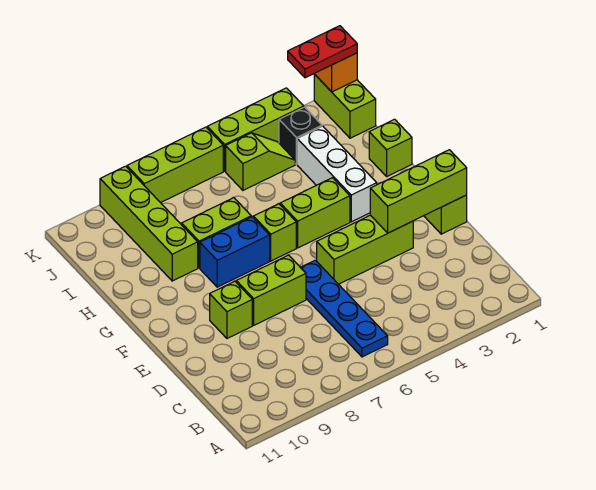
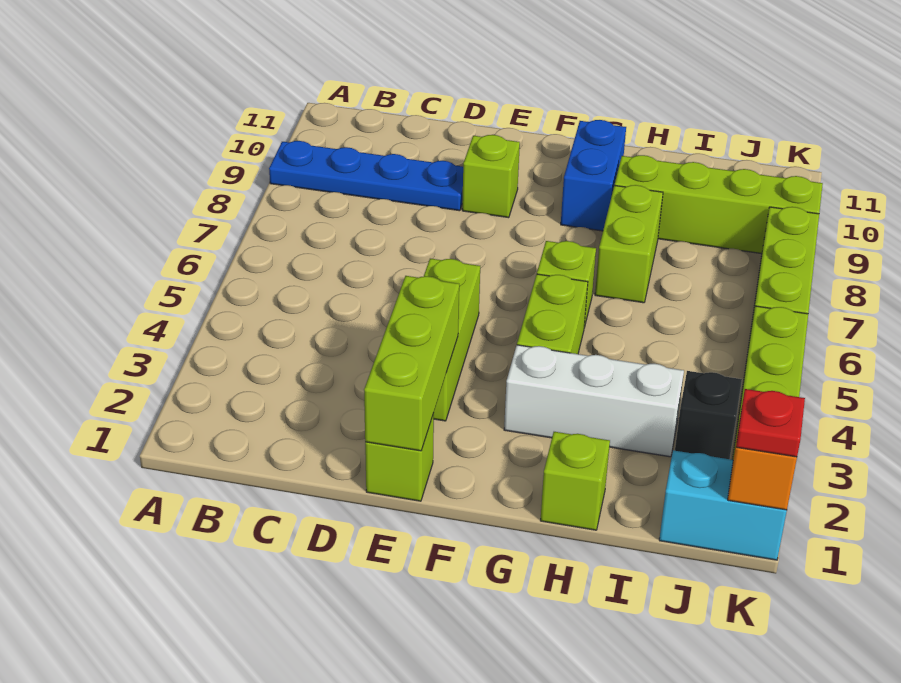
blue 1x4 plate [300,260,388,357] -> blue 1x4 plate moved to [269,141,463,211]
lime 1x2 brick [236,255,306,325] -> none
blue 1x2 brick [200,217,270,287] -> blue 1x2 brick moved to [561,120,626,231]
lime 1x2 brick [314,74,376,138] -> cyan 1x2 brick [659,450,787,560]
lime 1x2 slope [226,133,295,190] -> none
red 1x2 plate [288,26,357,78] -> red 1x1 plate [736,389,805,457]

